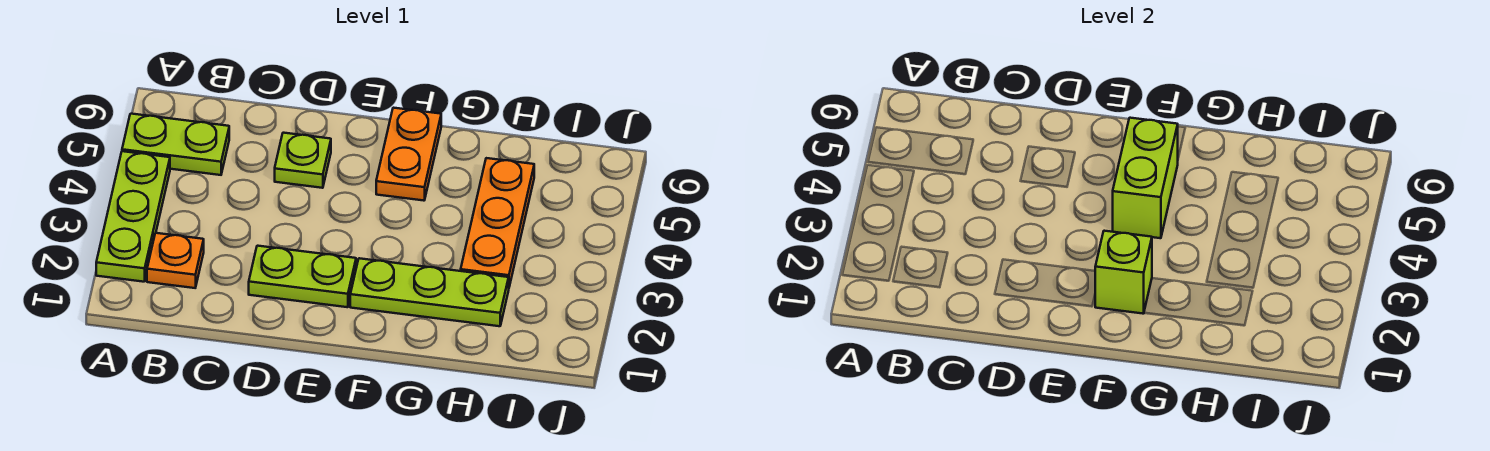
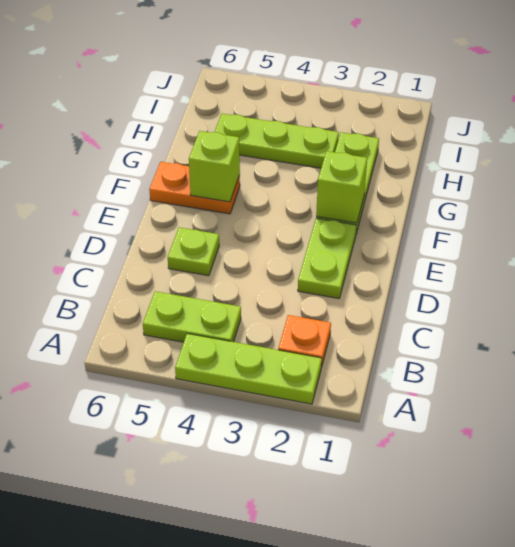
lime 1x2 plate [122,114,229,175] -> lime 1x2 plate turned to [143,291,241,342]
lime 1x2 brick [1113,118,1178,238] -> lime 1x1 brick [189,131,240,202]
orange 1x3 plate [461,158,534,287] -> lime 1x3 plate [215,114,339,168]

